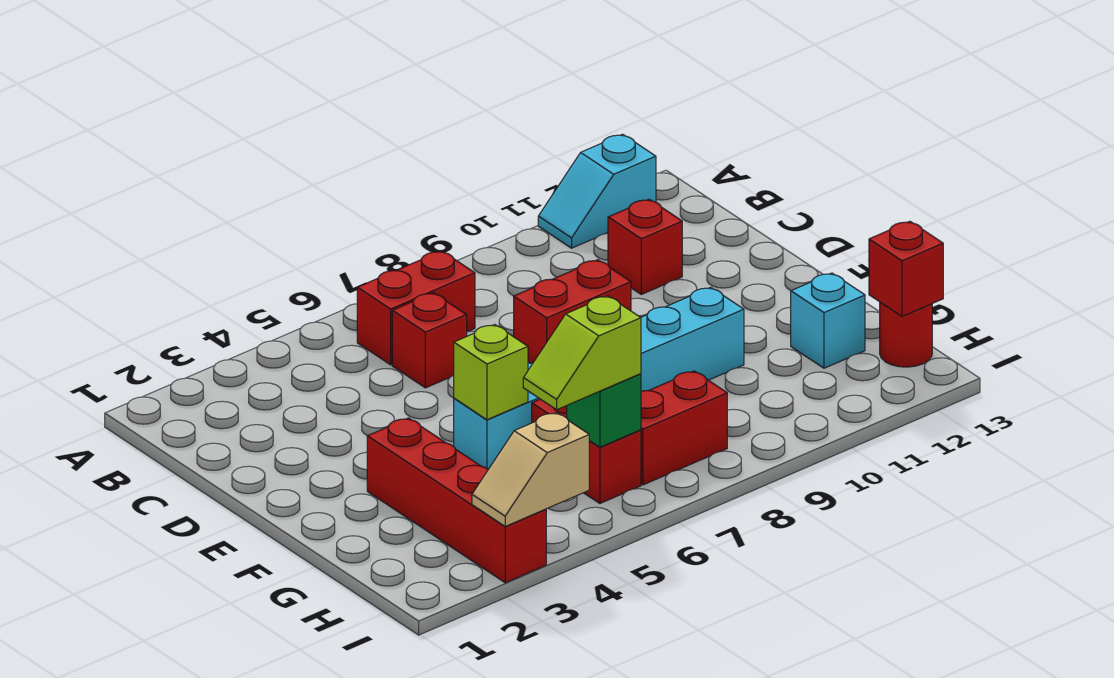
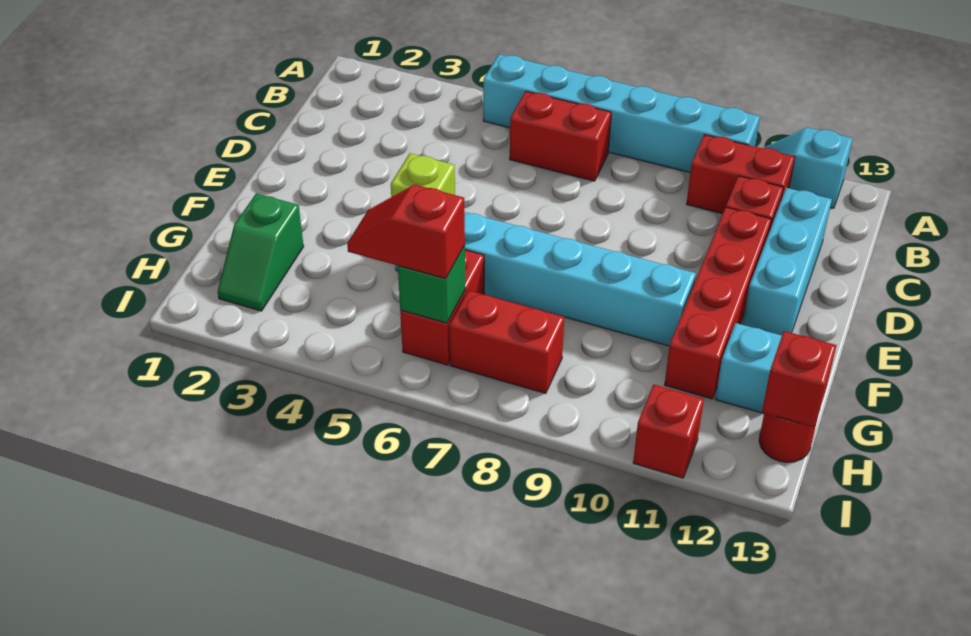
none -> cyan 1x6 brick [483,54,760,172]
red 1x1 brick [392,293,467,388] -> red 1x1 brick moved to [633,384,704,478]
none -> cyan 1x3 brick [743,188,832,335]
red 1x2 brick [514,260,631,363] -> red 1x2 brick moved to [687,134,795,214]
red 1x4 brick [367,418,546,583] -> red 1x4 brick moved to [665,207,772,399]
none -> green 1x2 slope [218,193,304,311]
lime 1x2 slope [523,296,641,410] -> red 1x2 slope [347,185,465,279]
tan 1x2 slope [472,413,589,526] -> none

